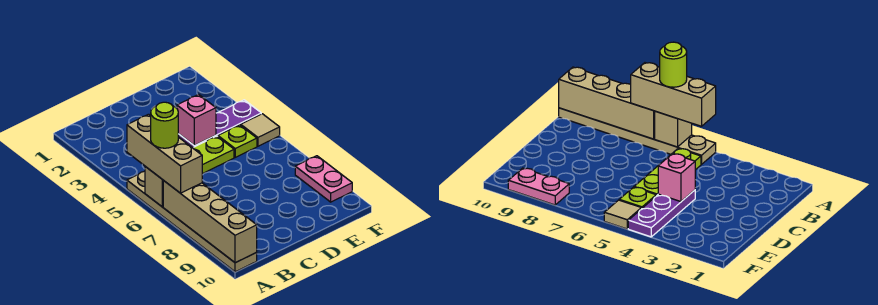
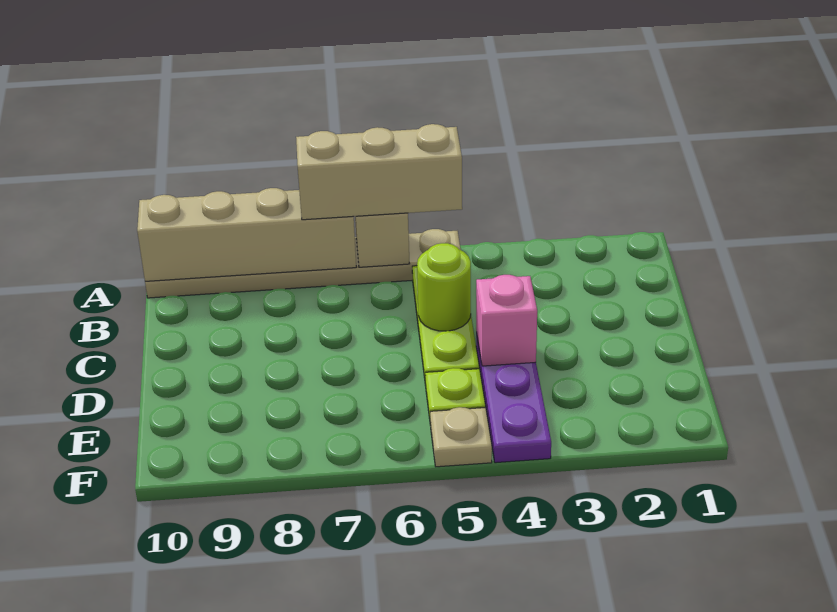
lime 1x1 round brick [151,102,178,148] -> lime 1x1 round brick moved to [417,243,471,331]
tan 1x1 tile [241,114,280,146] -> tan 1x1 plate [430,407,492,467]
pink 1x2 plate [295,156,352,202] -> none

